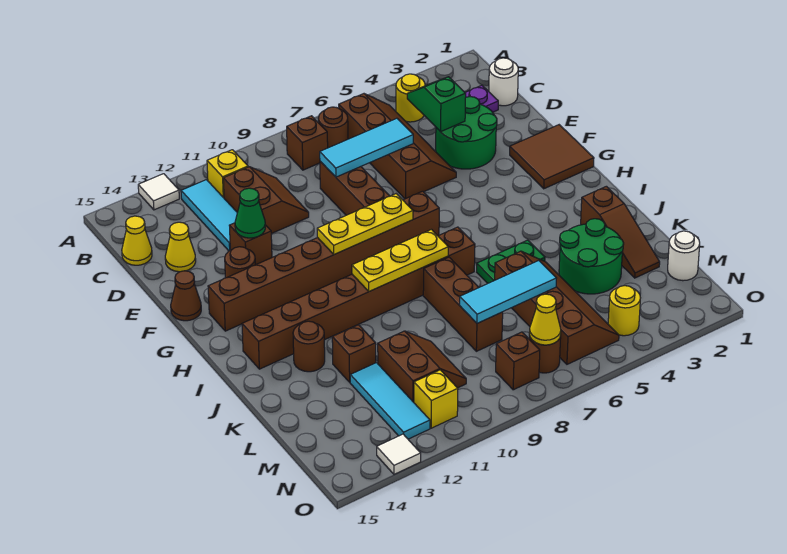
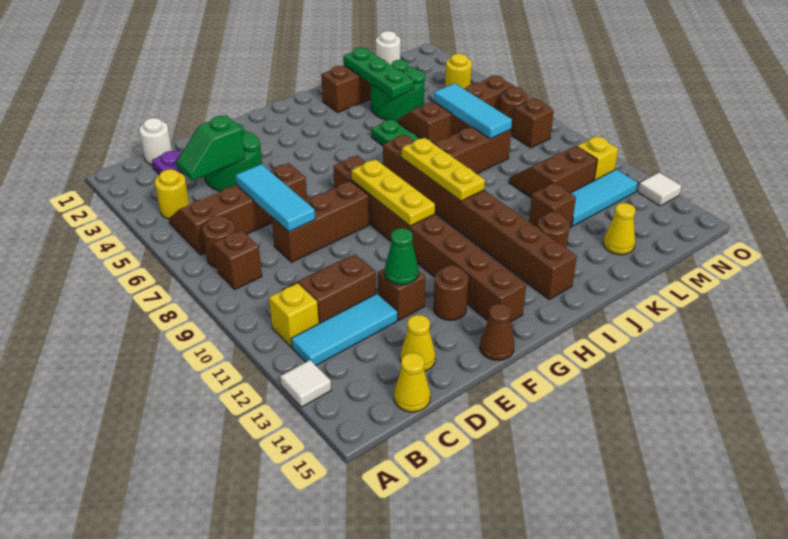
brown 2x2 tile [510,125,594,189] -> none
none -> green 1x3 plate [343,48,414,98]
yellow 1x1 cone [529,294,561,345] -> yellow 1x1 cone moved to [603,203,635,255]

